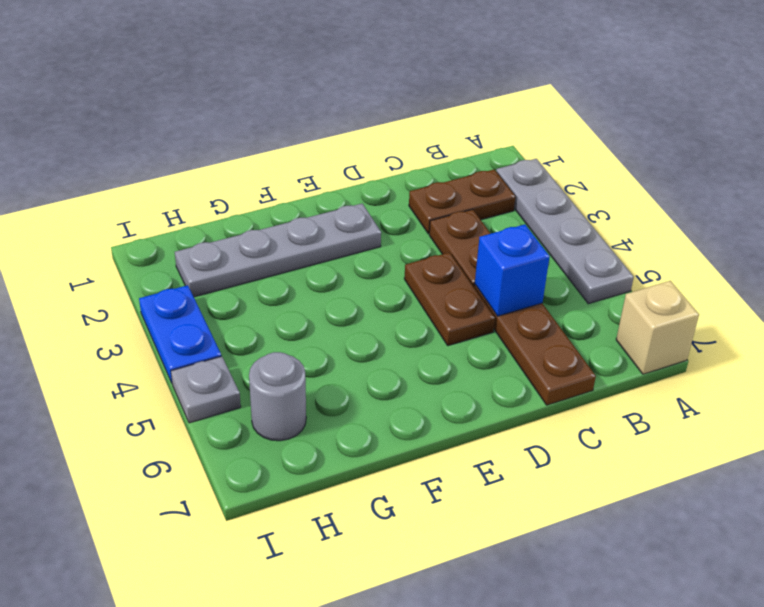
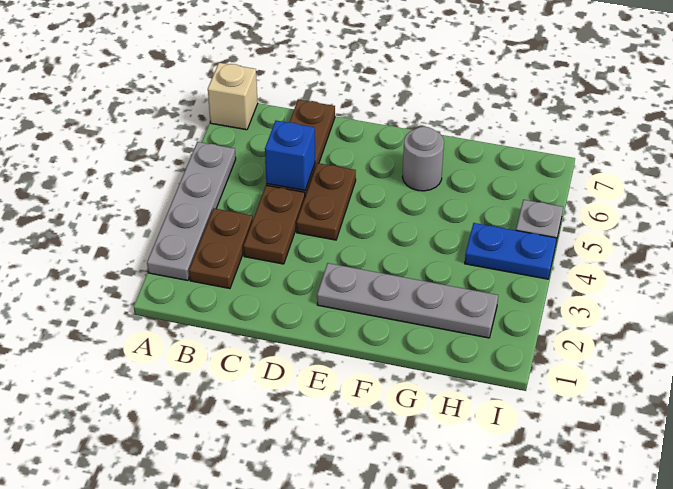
brown 1x2 plate [409,170,515,234] -> brown 1x2 plate turned to [189,208,253,289]
grey 1x1 round brick [249,352,306,441] -> grey 1x1 round brick moved to [402,127,444,191]
blue 1x2 plate [139,285,221,383] -> blue 1x2 plate turned to [465,223,557,279]

